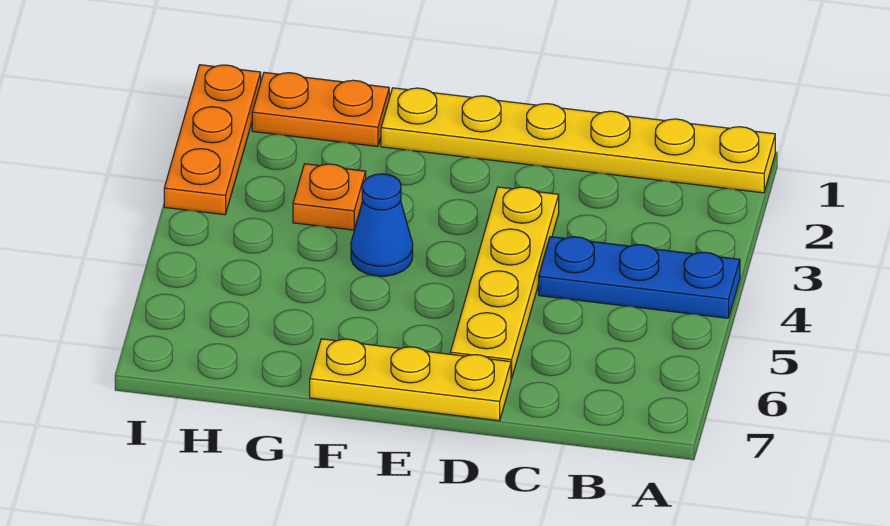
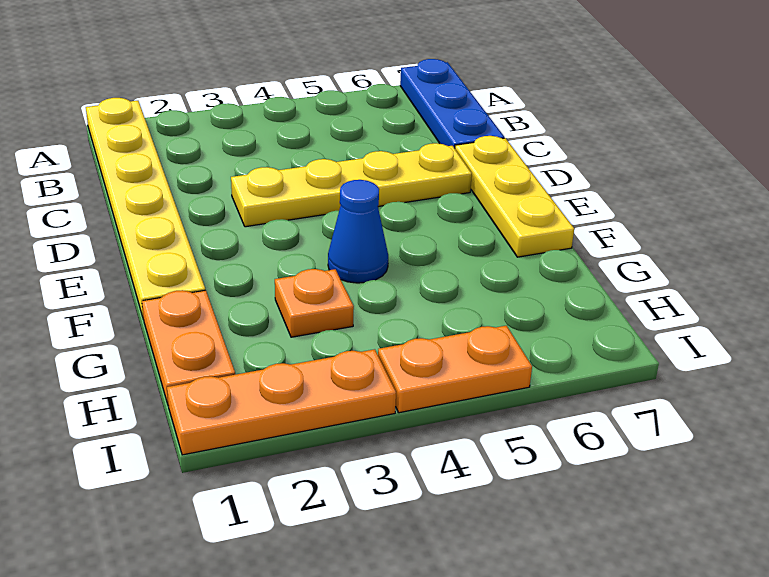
blue 1x3 plate [539,237,740,318] -> blue 1x3 plate moved to [400,59,504,148]
none -> orange 1x2 plate [378,326,532,413]

